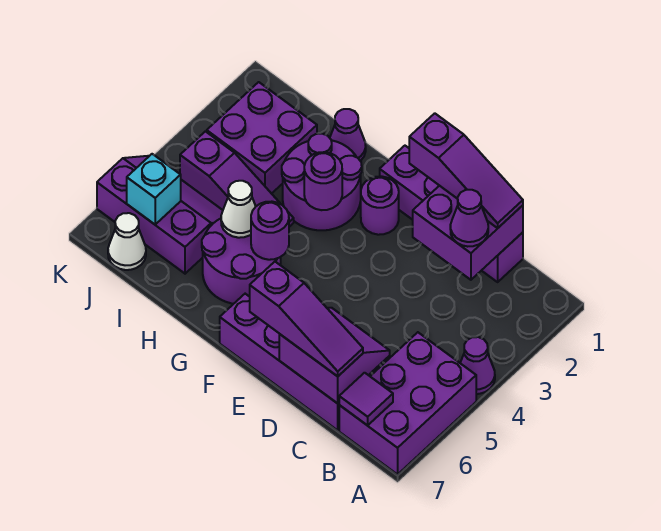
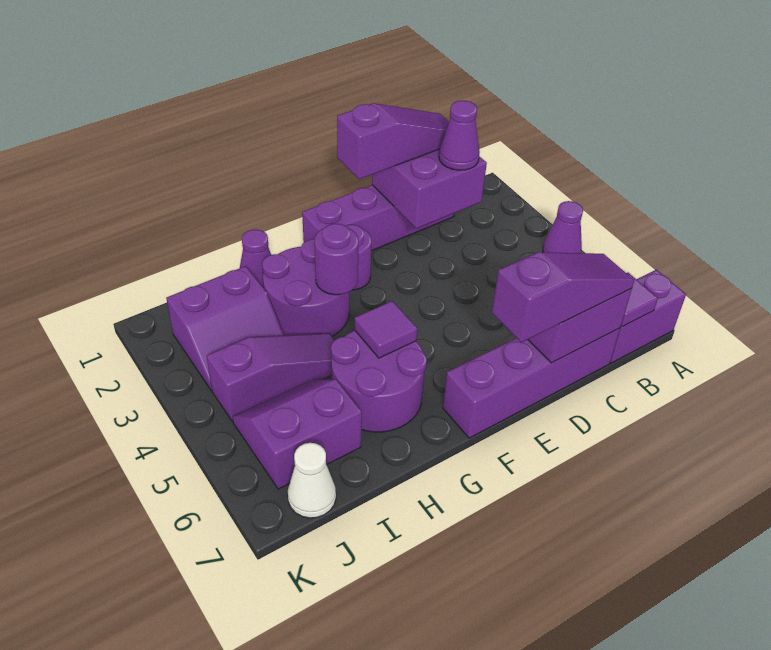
purple 2x3 brick [339,332,476,474] -> purple 1x2 brick [610,270,686,363]
purple 1x1 round brick [251,202,289,260] -> purple 1x1 tile [355,301,417,358]
white 1x1 cone [221,181,256,238] -> none
purple 2x2 brick [207,82,317,194] -> purple 2x2 slope [166,266,284,390]
purple 2x3 slope [97,156,223,274] -> purple 2x2 slope [233,379,362,489]
cyan 1x1 brick [127,154,181,224] -> none

